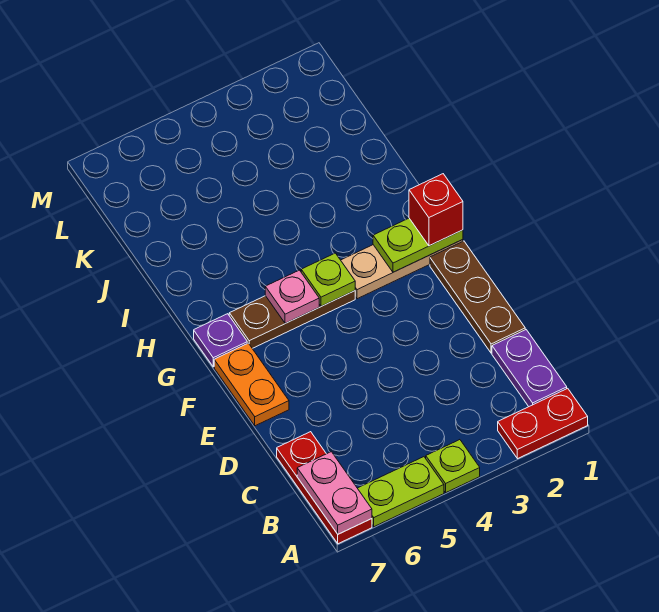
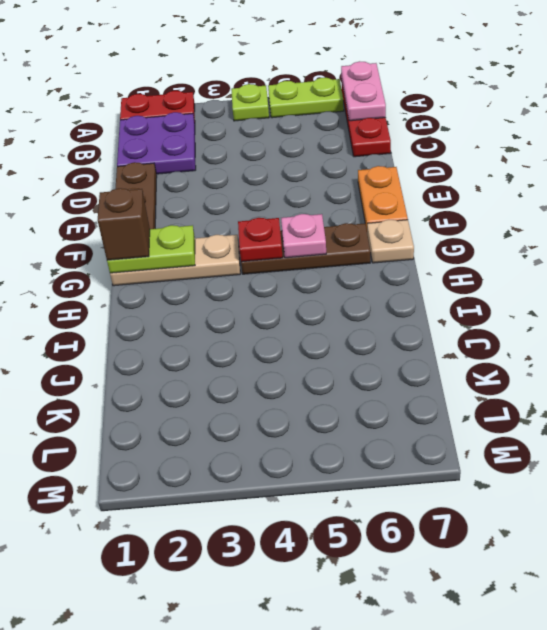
purple 1x2 plate [492,330,567,406] -> purple 2x2 plate [117,112,196,174]
red 1x1 brick [409,174,463,246] -> brown 1x1 brick [98,188,150,260]
lime 1x1 plate [301,253,355,306] -> red 1x1 plate [238,218,283,262]
purple 1x1 plate [194,314,247,367] -> tan 1x1 plate [367,220,414,263]

